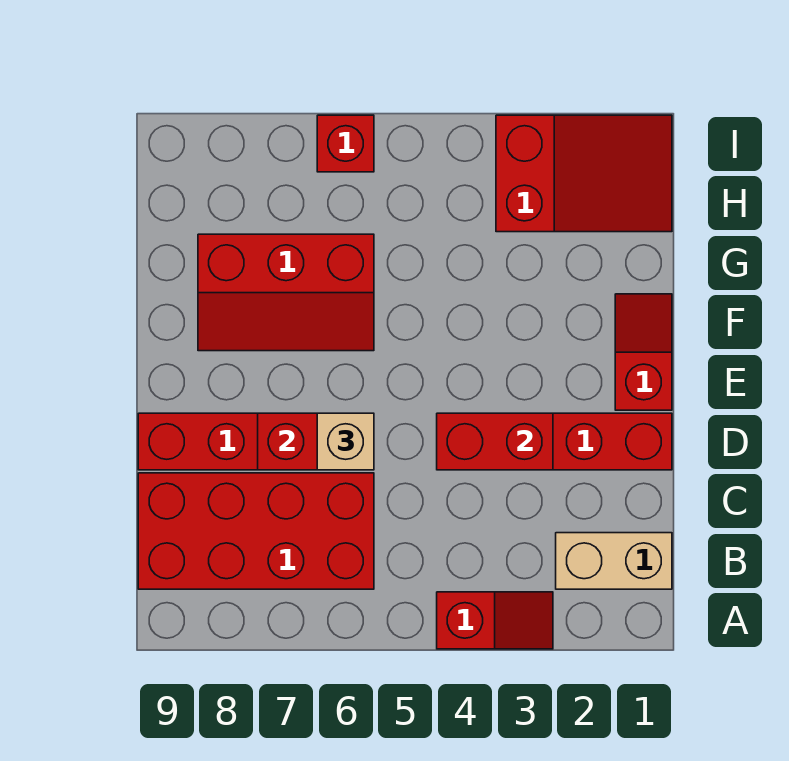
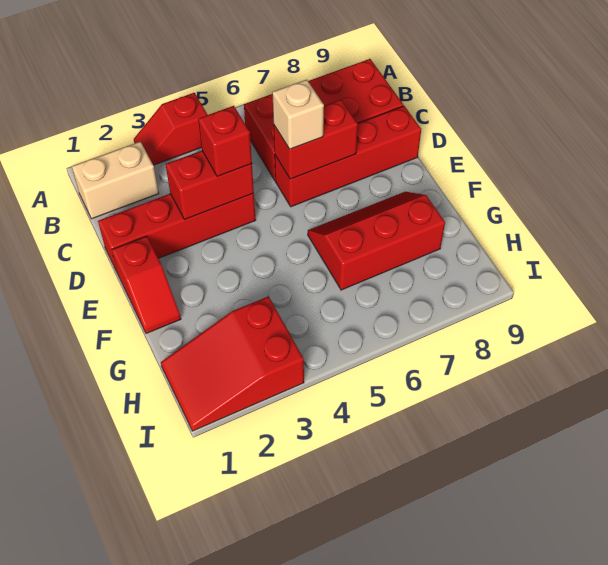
red 1x1 brick [317,115,374,172] -> red 1x1 brick moved to [198,106,252,177]

